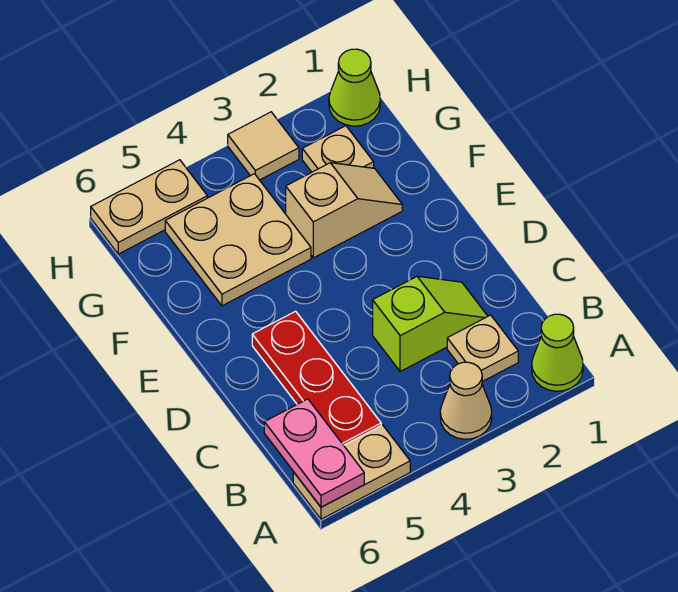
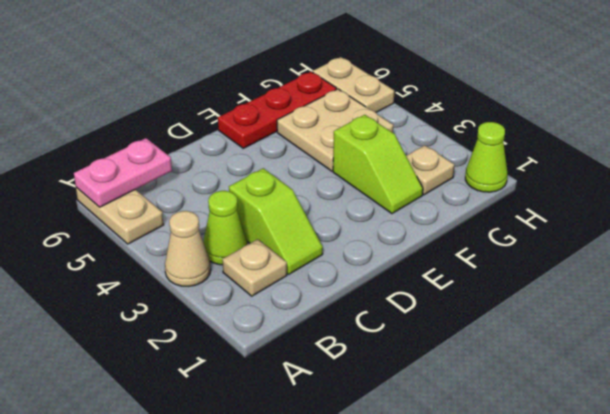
lime 1x1 cone [532,314,583,391] -> lime 1x1 cone moved to [203,191,248,265]
red 1x3 plate [252,311,381,445] -> red 1x3 plate moved to [218,72,337,148]
tan 1x2 slope [286,163,402,258] -> lime 1x2 slope [333,115,423,214]
tan 1x1 tile [228,112,299,180] -> none

